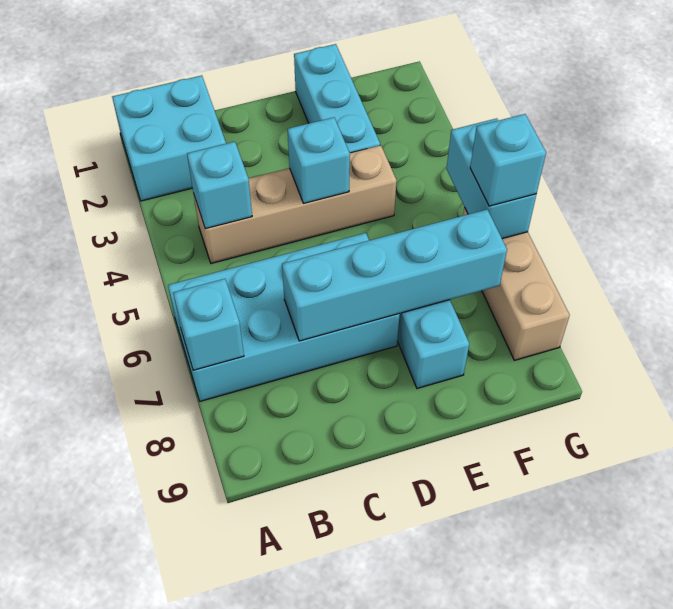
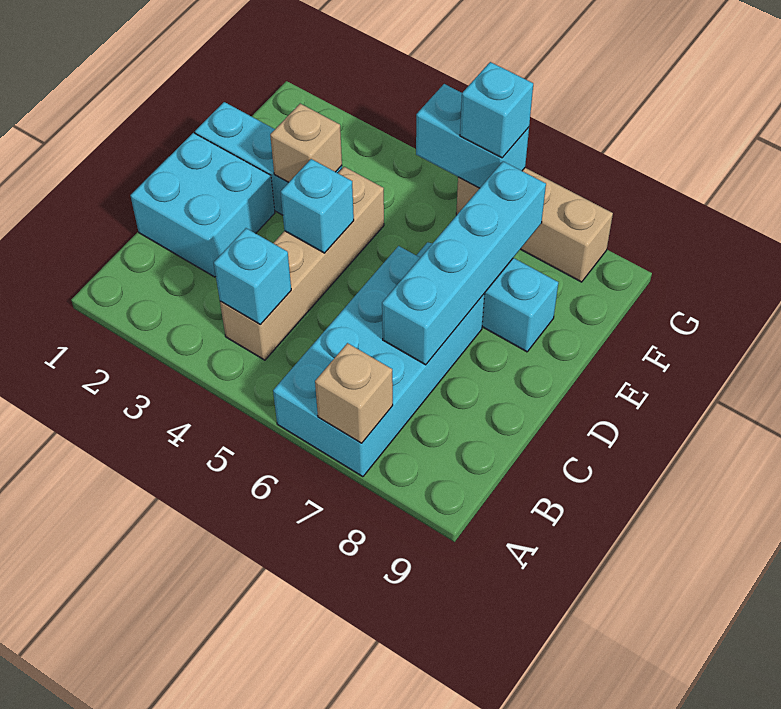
cyan 2x2 brick [112,75,226,201] -> cyan 2x2 brick moved to [131,133,275,277]
cyan 1x1 brick [173,279,244,370] -> tan 1x1 brick [315,343,393,443]
none -> tan 1x1 brick [270,104,342,182]

